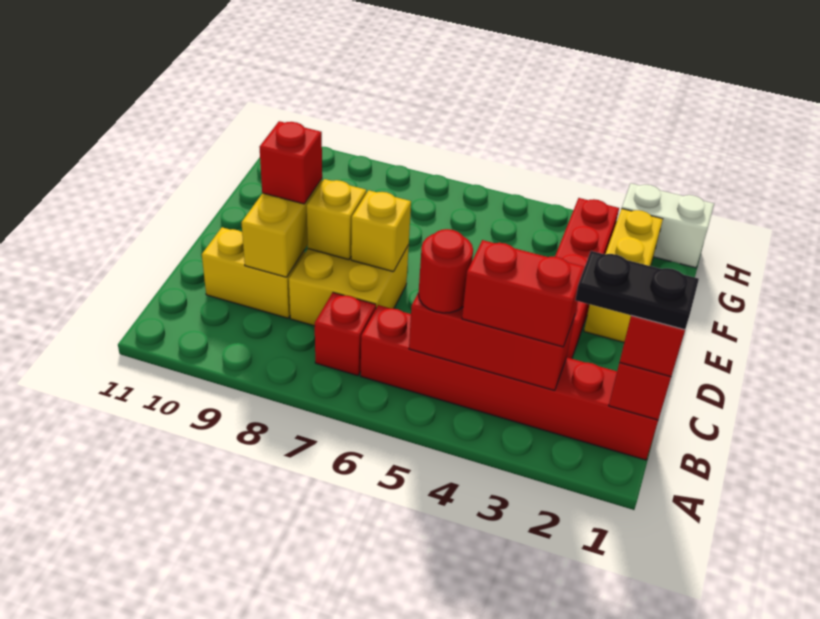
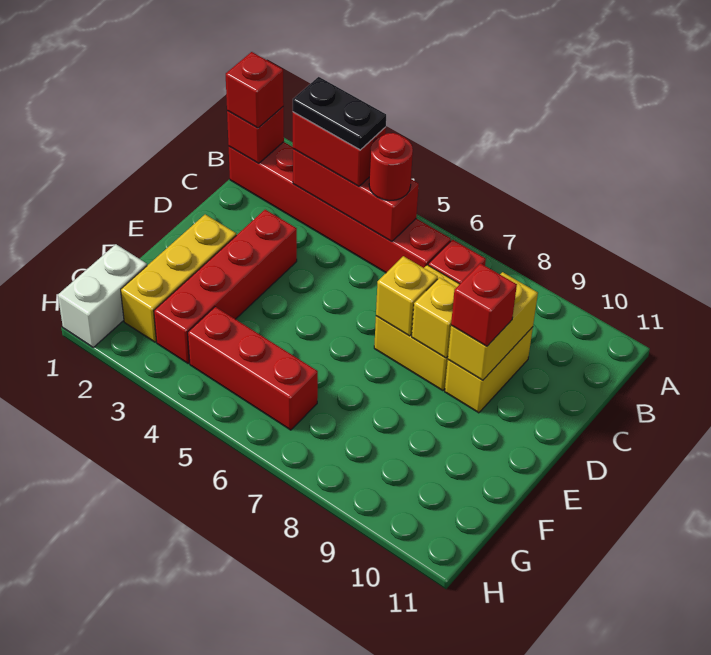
black 1x2 plate [575,251,699,330] -> black 1x2 plate moved to [293,77,386,150]
yellow 1x2 brick [202,227,305,318] -> yellow 1x2 brick turned to [445,327,533,413]
none -> red 1x3 brick [188,307,318,430]
white 1x2 brick [622,183,714,268] -> white 1x2 brick turned to [58,244,147,347]

